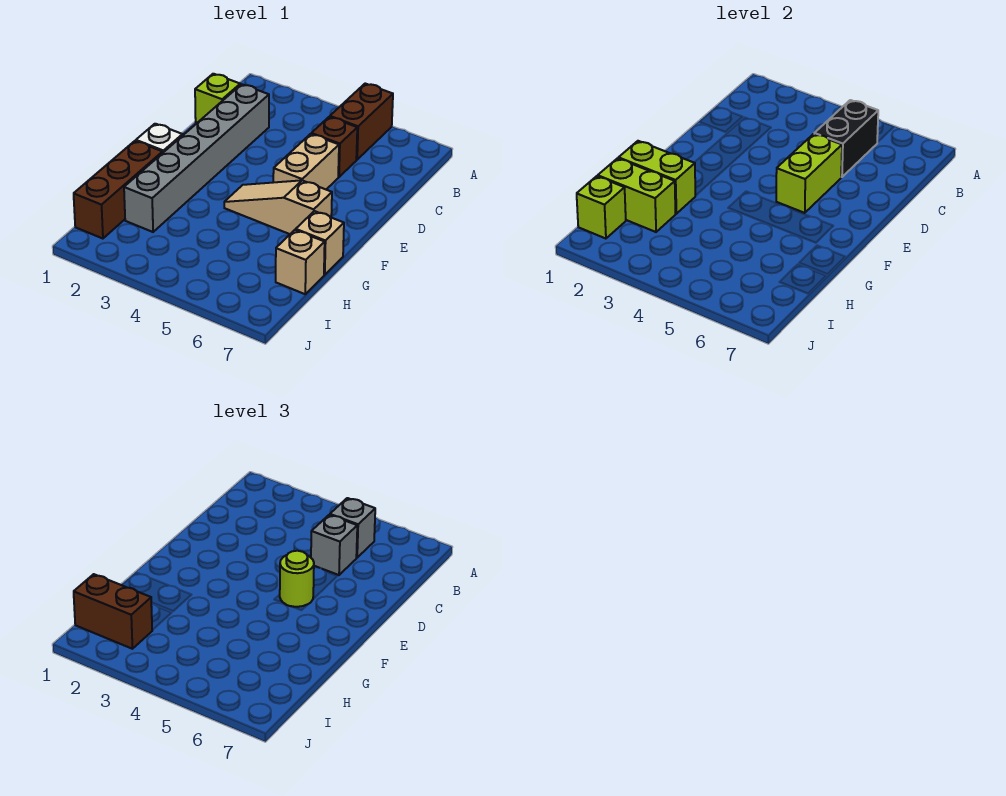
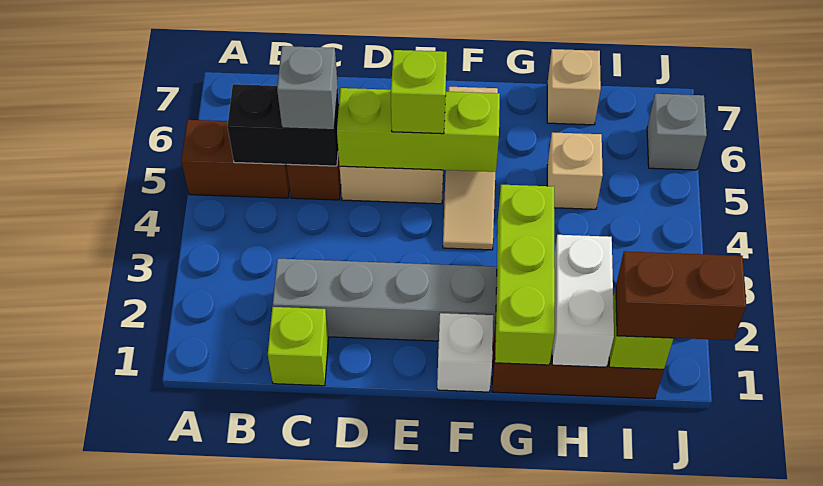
grey 1x1 brick [330,498,375,558] -> grey 1x1 brick moved to [647,94,707,170]
lime 1x2 brick [776,134,842,213] -> lime 1x3 brick [337,88,500,172]
lime 1x1 round brick [280,551,314,607] -> lime 1x1 brick [391,50,447,134]
lime 1x2 brick [618,141,695,214] -> lime 1x3 brick [495,185,555,365]
tan 1x1 brick [296,211,344,275] -> tan 1x1 brick moved to [547,132,603,209]
lime 1x2 brick [598,158,676,232] -> white 1x2 brick [552,235,614,367]
brown 1x2 brick [74,574,152,649] -> brown 1x2 brick turned to [616,251,746,340]

